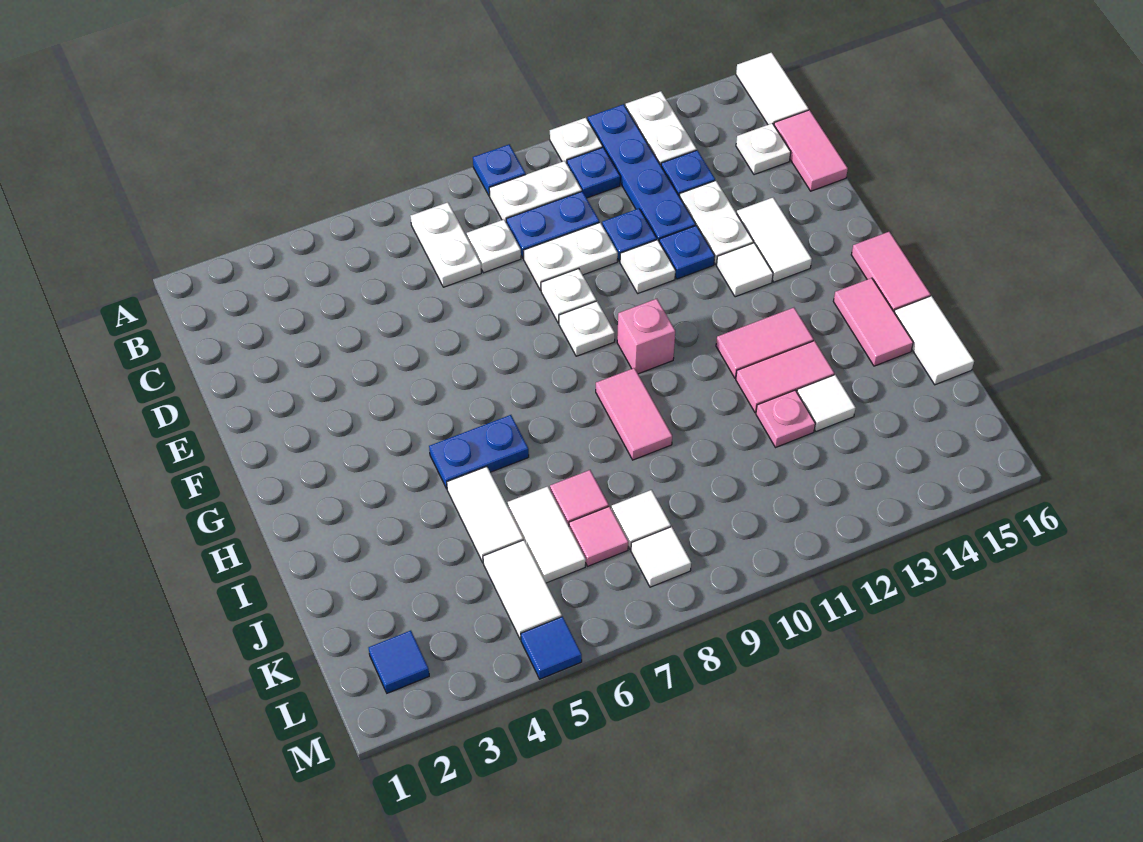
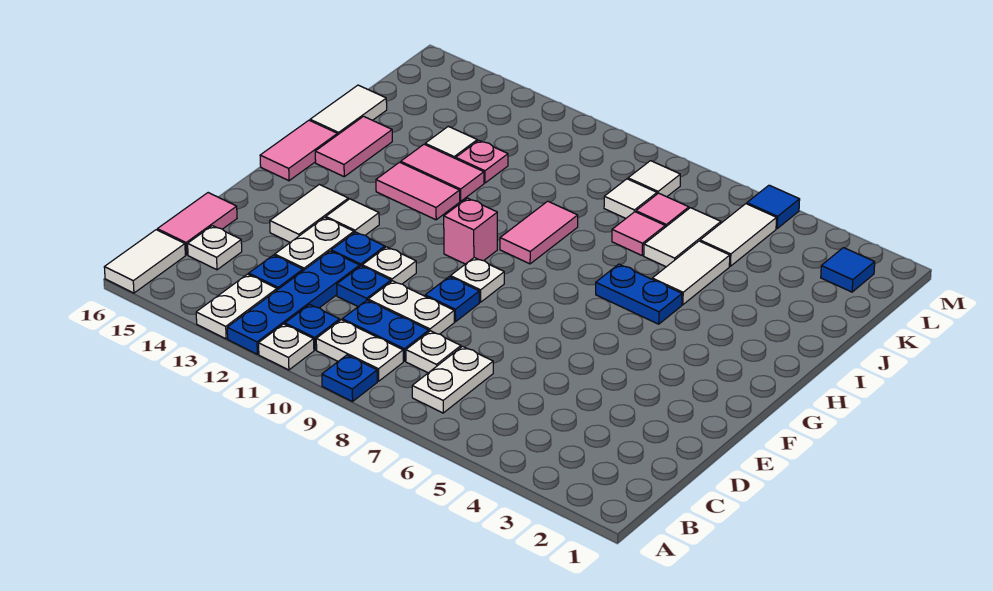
white 1x1 plate [541,269,596,323] -> blue 1x1 plate [425,277,479,322]

